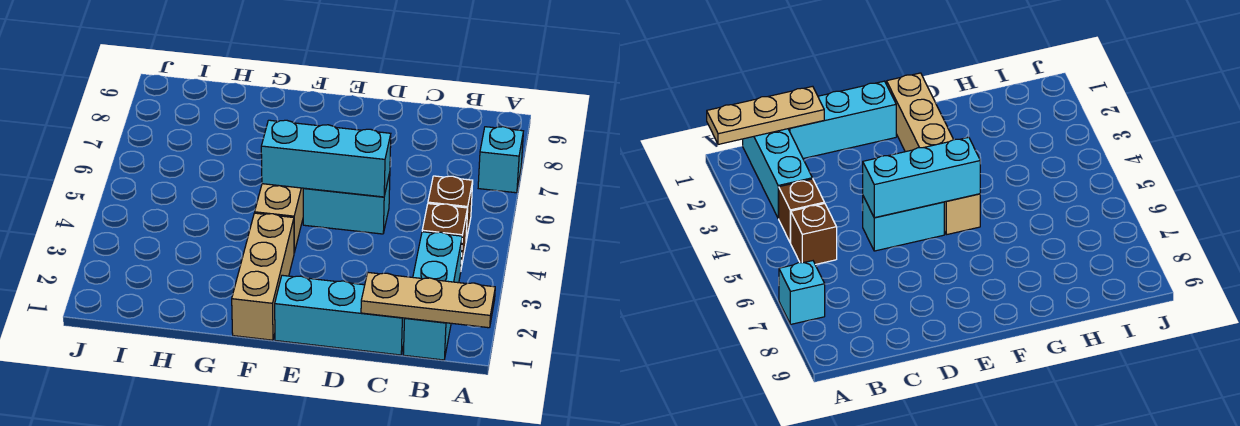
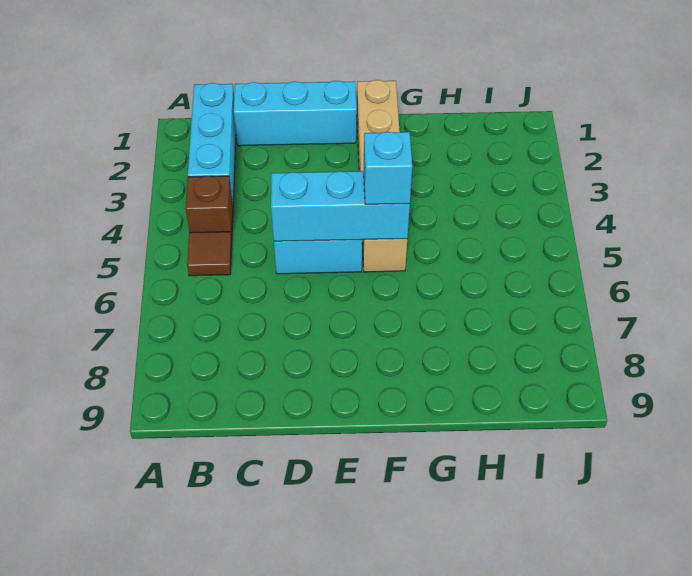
tan 1x3 plate [361,273,495,328] -> none
cyan 1x1 brick [478,127,523,193] -> cyan 1x1 brick moved to [364,132,412,204]
brown 1x1 brick [428,176,473,241] -> brown 1x1 tile [187,232,232,276]

